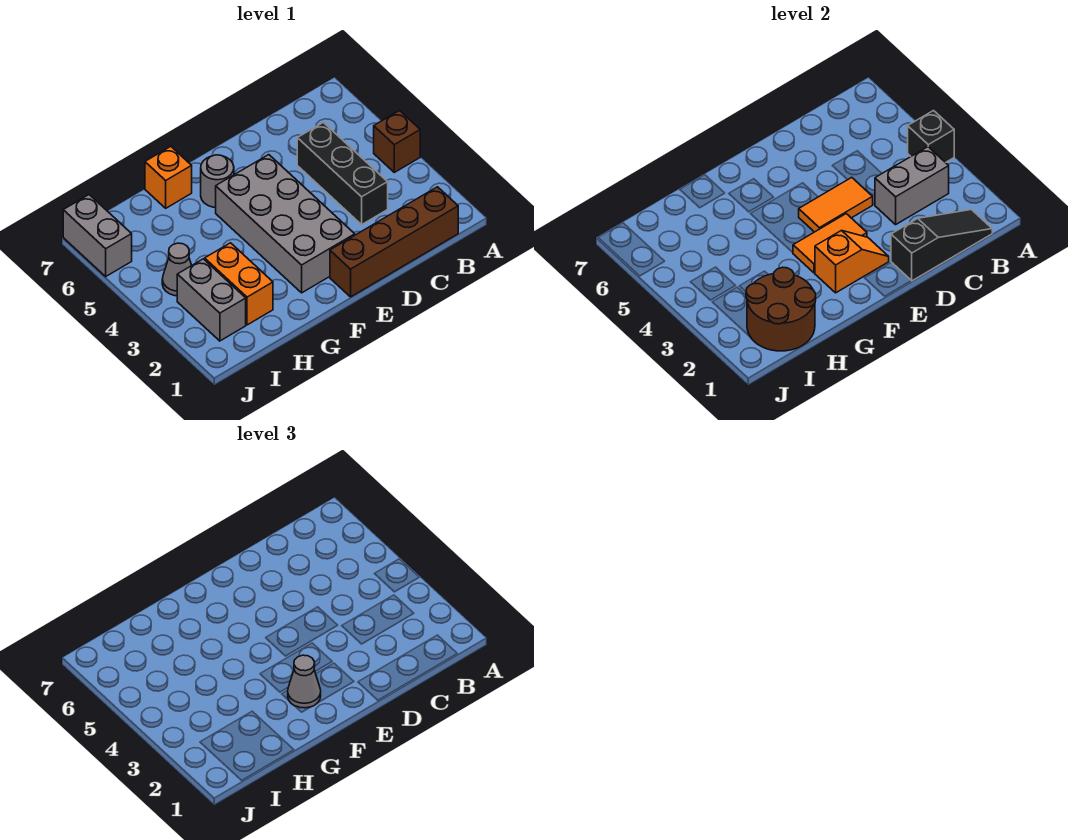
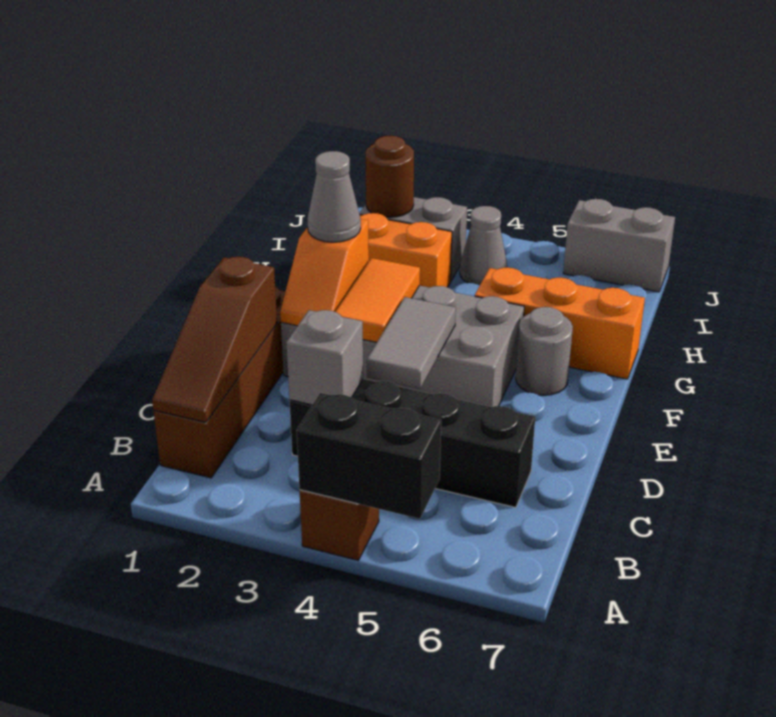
black 1x1 brick [908,111,954,163] -> black 1x2 brick [297,393,441,519]
black 1x3 slope [891,210,992,281] -> brown 1x3 slope [152,257,277,422]
grey 1x2 brick [875,147,949,225] -> grey 1x1 brick [286,310,363,405]
black 1x3 brick [297,122,388,225] -> black 1x4 brick [289,379,535,507]
orange 1x2 tile [799,177,873,232] -> grey 1x2 tile [367,297,456,389]
orange 1x1 brick [145,147,192,208] -> orange 1x3 brick [475,268,645,379]
brown 2x2 round brick [746,267,816,351] -> brown 1x1 round brick [365,136,414,217]

